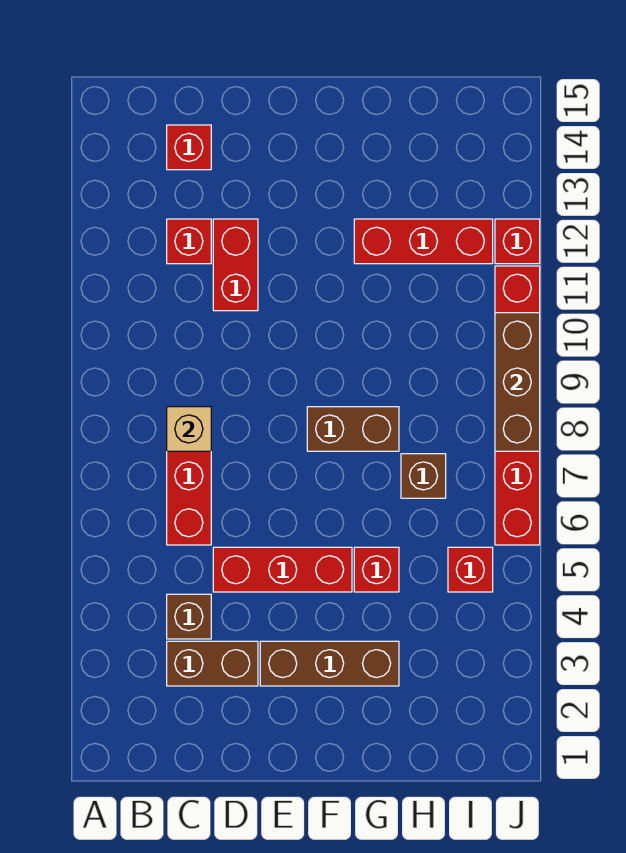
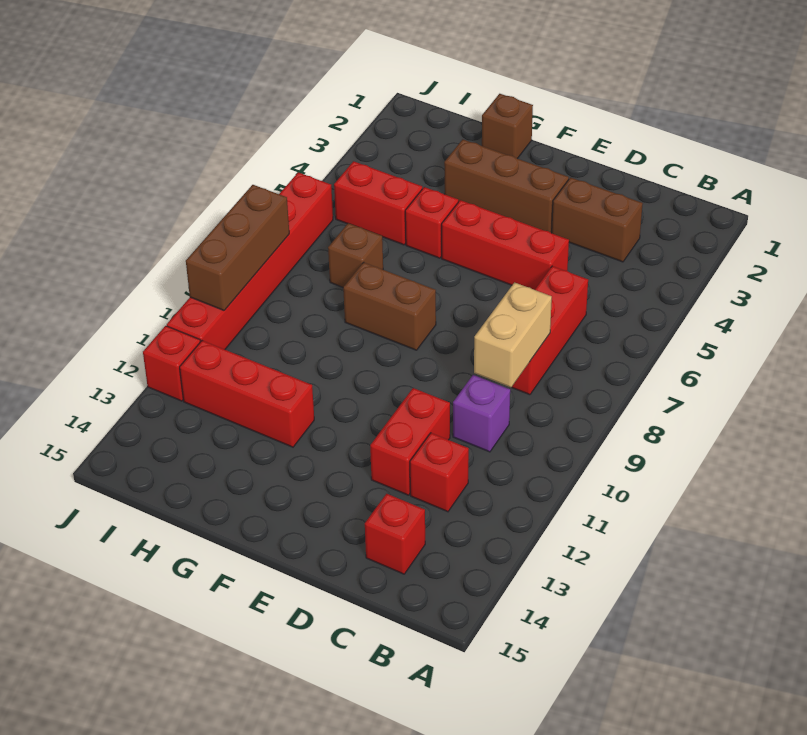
brown 1x1 brick [167,594,211,639] -> brown 1x1 brick moved to [482,94,533,159]
tan 1x1 brick [167,407,211,451] -> tan 1x2 brick [474,282,552,387]
none -> purple 1x1 brick [453,375,510,452]
red 1x1 brick [448,547,493,592] -> red 1x2 brick [334,161,422,245]

